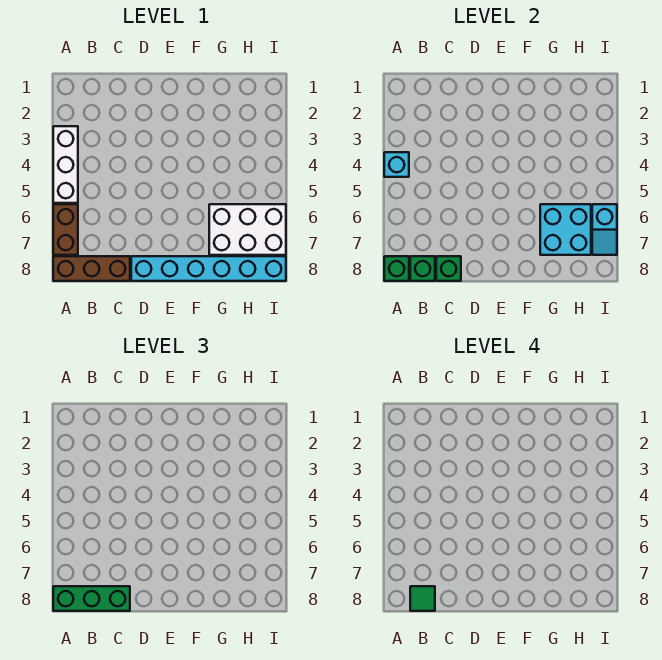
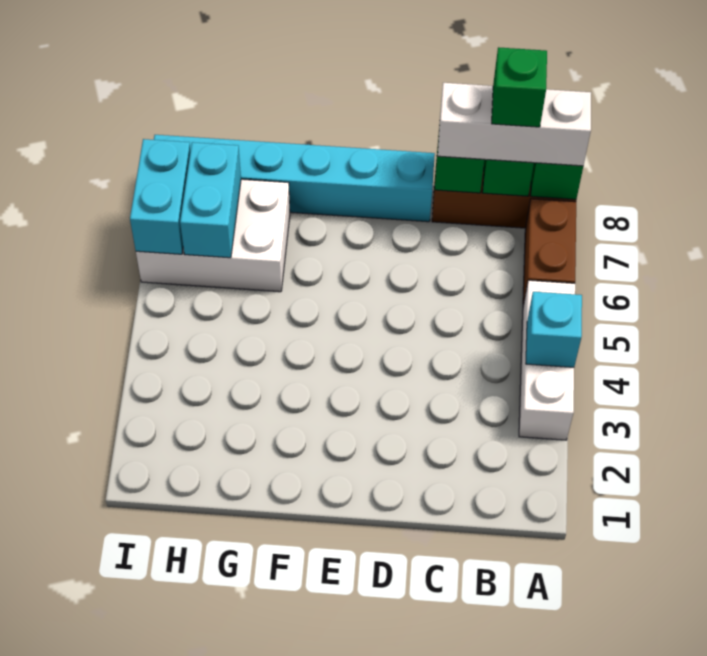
green 1x3 brick [53,586,130,611] -> white 1x3 brick [438,83,591,166]
green 1x1 tile [410,586,435,611] -> green 1x1 brick [492,47,547,127]
cyan 2x2 brick [540,204,591,255] -> cyan 1x2 brick [180,142,241,258]
cyan 1x2 slope [592,204,617,255] -> cyan 1x2 brick [130,139,191,254]

